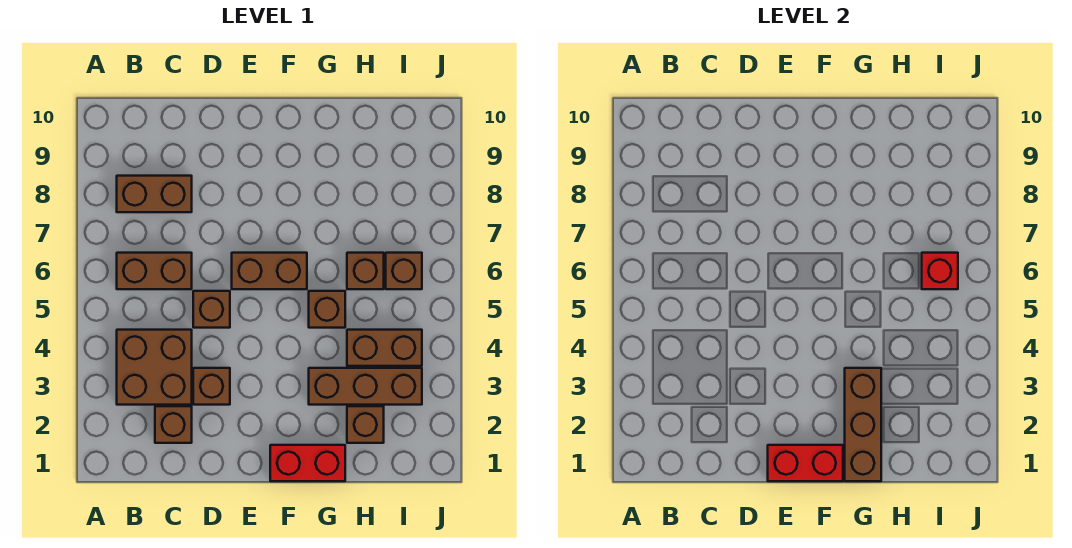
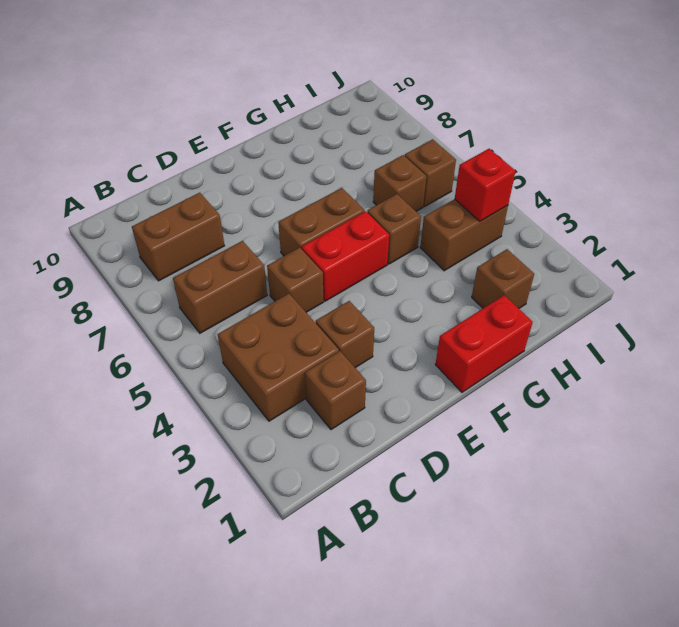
red 1x2 brick [768,445,843,481] -> red 1x2 brick moved to [302,211,389,301]
brown 1x3 brick [845,368,881,481] -> none
brown 1x3 brick [309,368,422,405] -> none
red 1x1 brick [922,253,958,289] -> red 1x1 brick moved to [455,149,516,221]

